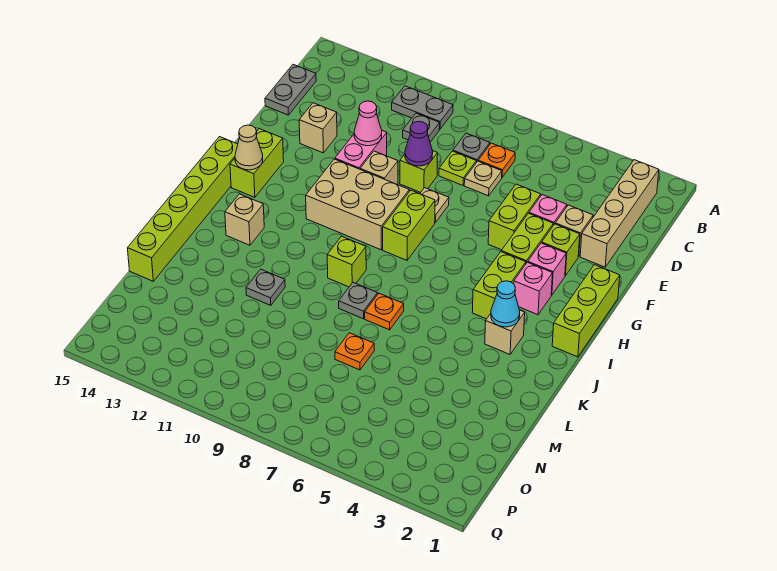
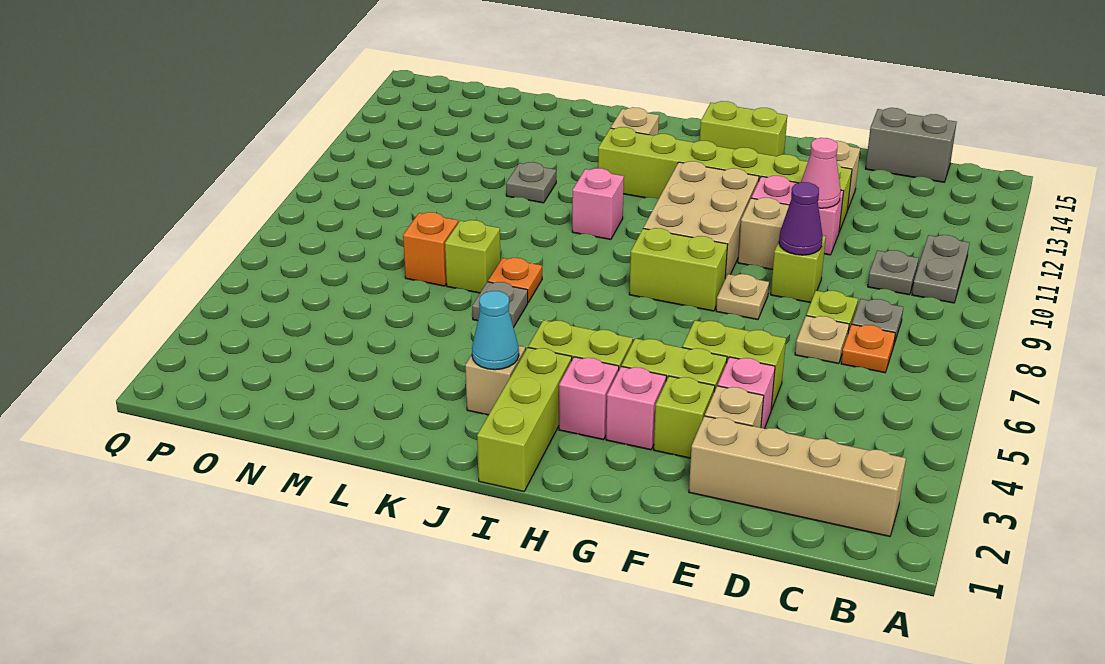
grey 1x2 plate [265,65,316,115] -> grey 1x2 brick [866,108,957,182]
lime 1x3 brick [552,265,620,357] -> lime 1x3 brick turned to [477,348,572,492]
tan 1x1 cone [235,125,263,170] -> none
lime 1x6 brick [128,137,238,281] -> lime 1x6 brick moved to [598,127,852,232]
lime 1x1 brick [327,236,366,287] -> lime 1x1 brick moved to [445,220,500,293]
none -> pink 1x1 brick [572,168,624,240]
grey 1x1 plate [339,283,378,319] -> grey 1x1 plate moved to [472,282,528,327]
orange 1x1 plate [335,333,374,370] -> orange 1x1 brick [403,212,458,286]

